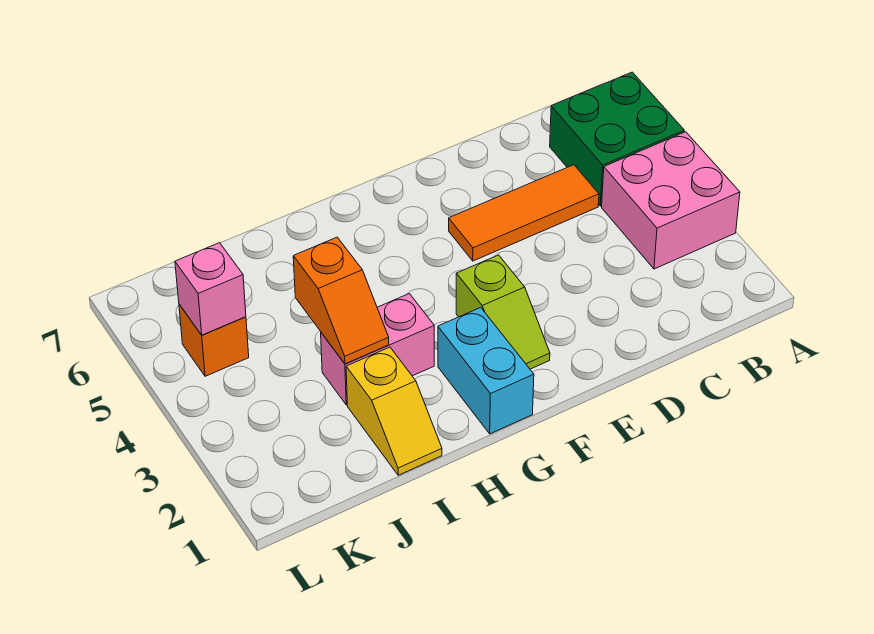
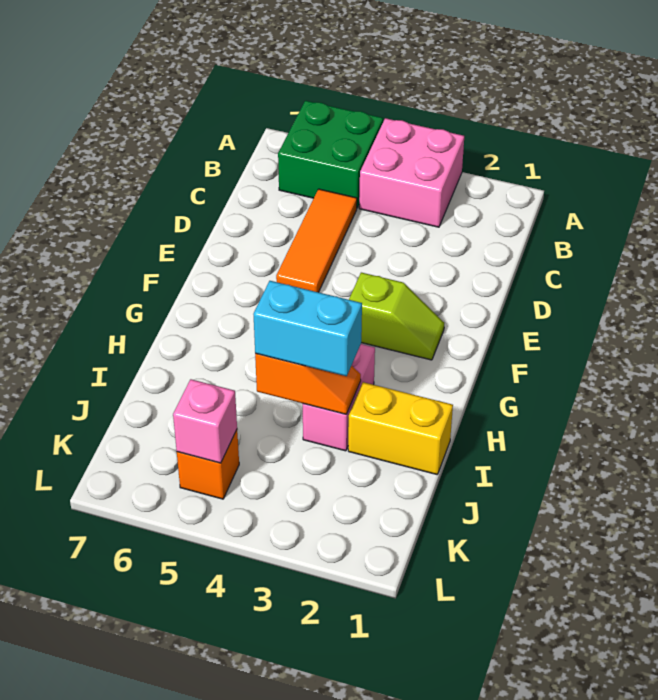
cyan 1x2 brick [438,307,534,434] -> cyan 1x2 brick moved to [253,281,362,376]
yellow 1x2 slope [346,347,442,475] -> yellow 1x2 brick [348,382,453,474]

